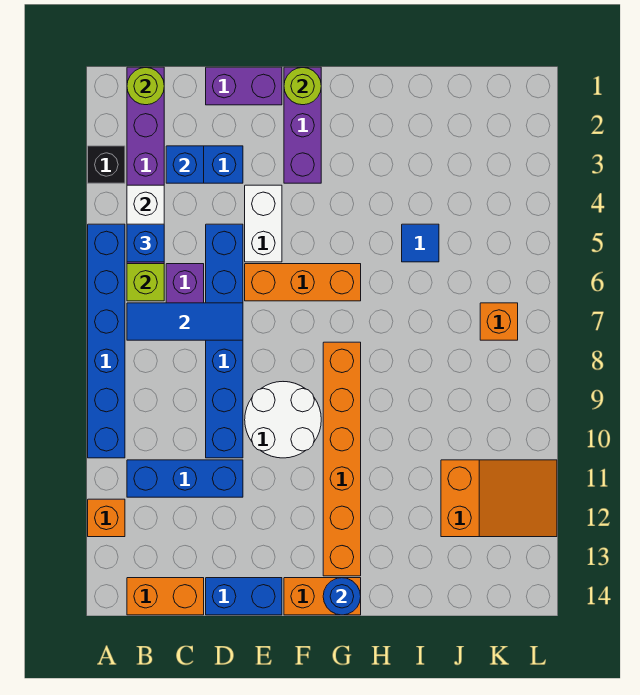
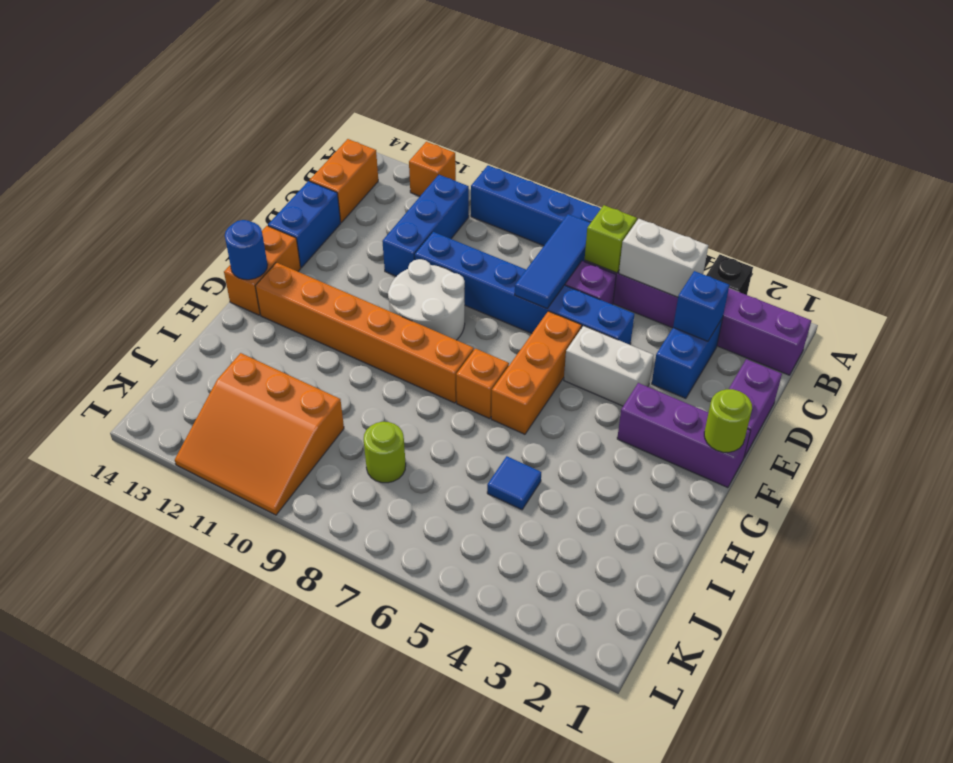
lime 1x1 round brick [127,67,164,105] -> lime 1x1 round brick moved to [364,422,406,483]
blue 1x1 brick [127,224,164,262] -> none
orange 2x3 slope [441,460,557,537] -> orange 3x3 slope [175,353,344,515]
orange 1x1 brick [480,303,518,340] -> orange 1x1 brick moved to [456,349,509,419]

